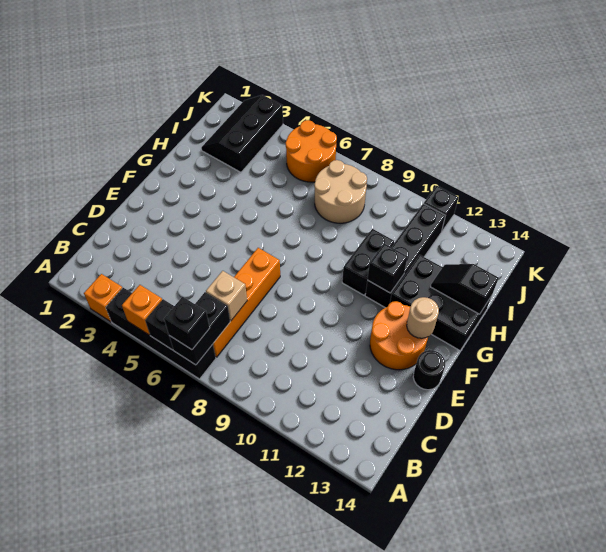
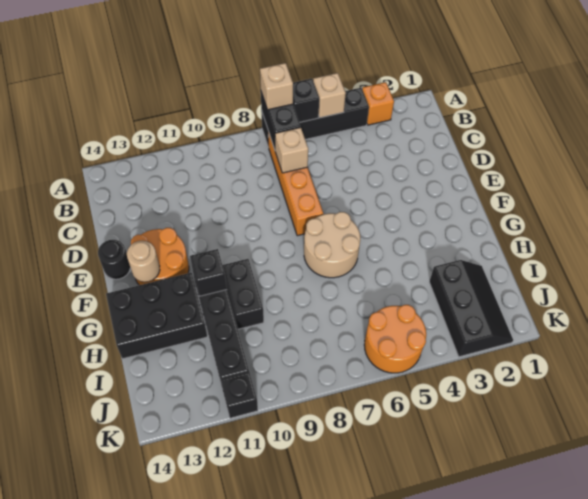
orange 1x1 brick [122,285,162,335] -> tan 1x1 brick [313,73,346,118]
black 1x1 brick [164,297,210,350] -> tan 1x1 brick [260,63,293,110]
black 1x2 slope [431,264,499,314] -> none
tan 2x2 round brick [314,160,367,223] -> tan 2x2 round brick moved to [304,212,360,278]

